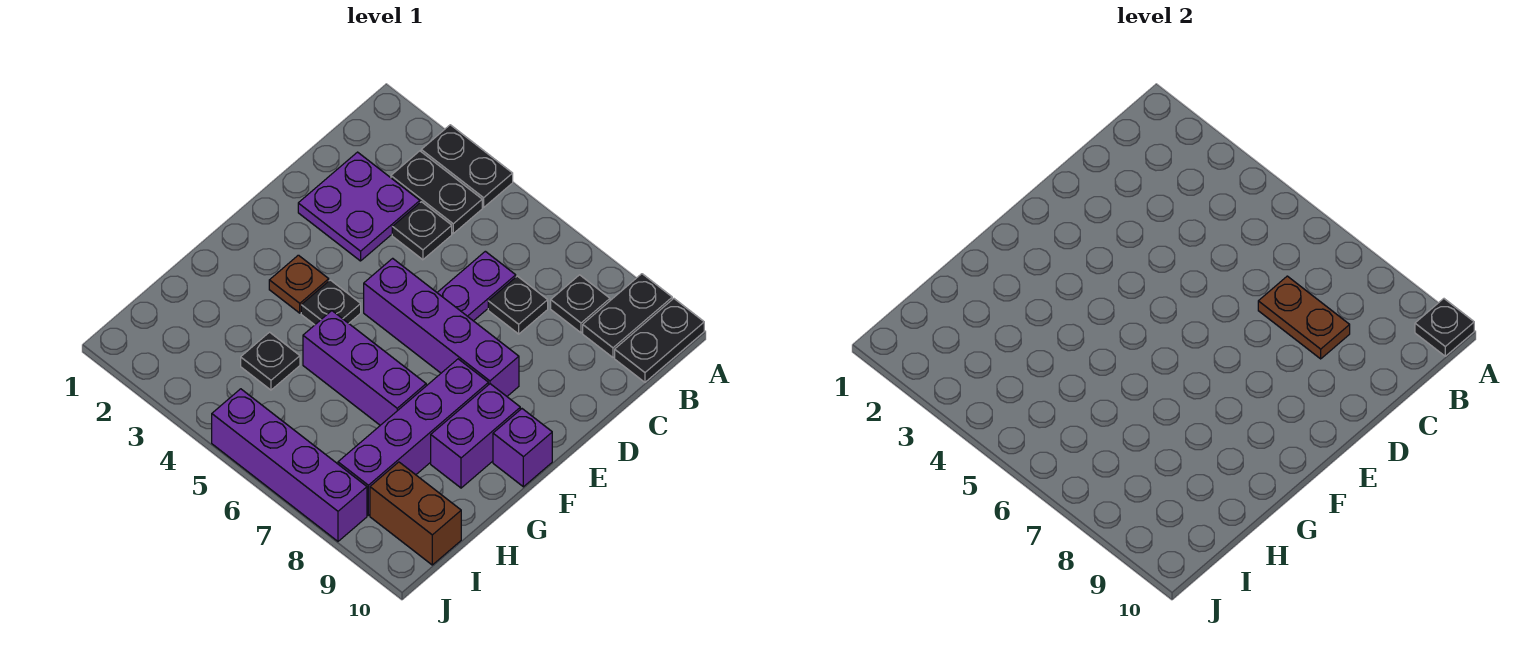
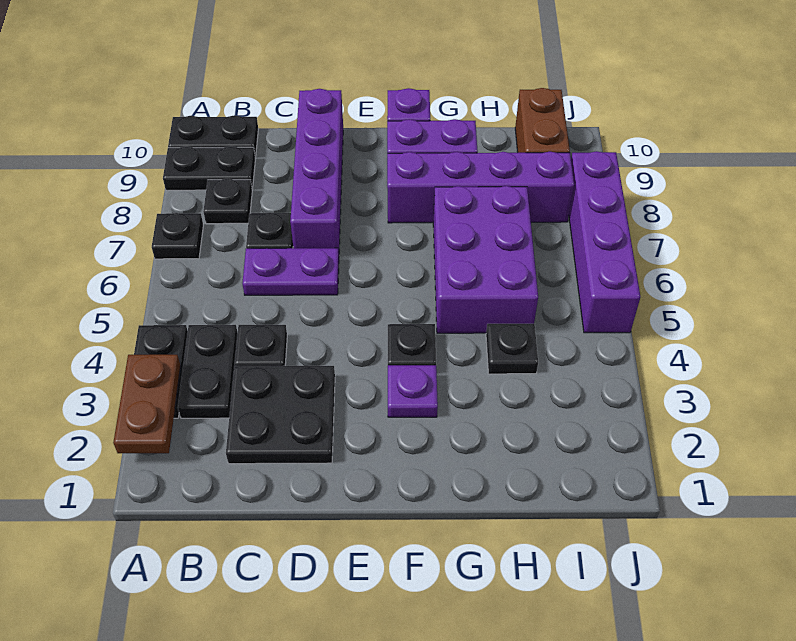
black 1x1 plate [1415,299,1474,356] -> black 1x1 plate moved to [152,213,203,259]
purple 2x2 plate [298,152,420,261] -> black 2x2 plate [226,366,335,464]
brown 1x2 plate [1258,276,1350,359] -> brown 1x2 plate moved to [113,355,181,453]
purple 1x4 brick [364,258,519,396] -> purple 1x4 brick moved to [290,89,343,253]
brown 1x1 plate [269,255,329,313] -> purple 1x1 plate [388,365,438,417]
purple 1x3 brick [303,311,426,425] -> purple 2x3 brick [433,186,538,333]

